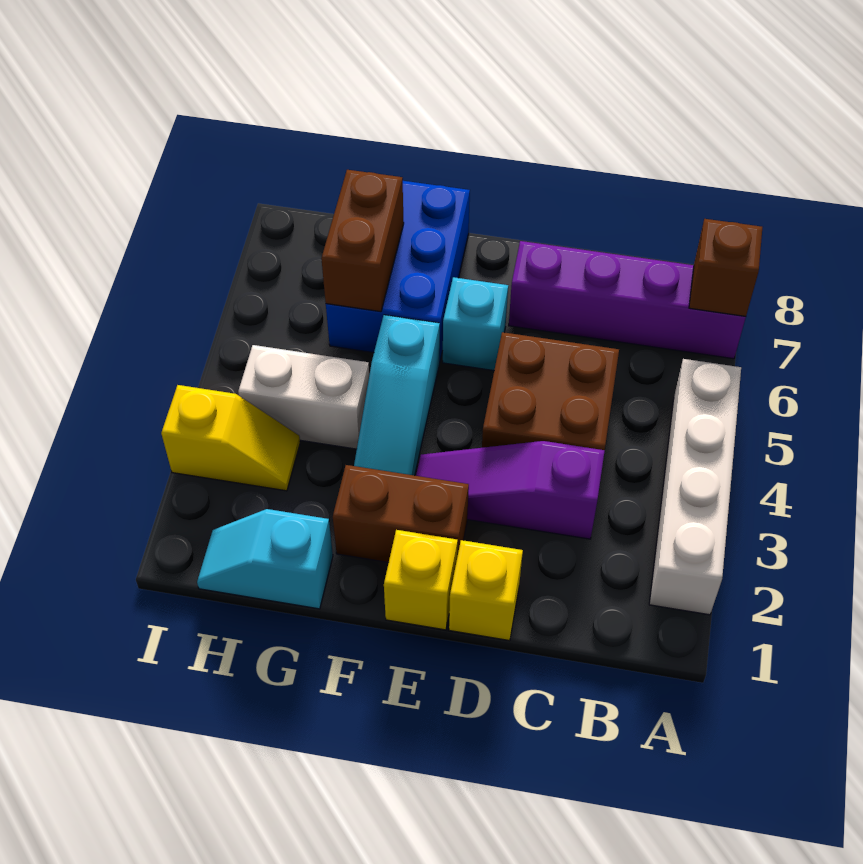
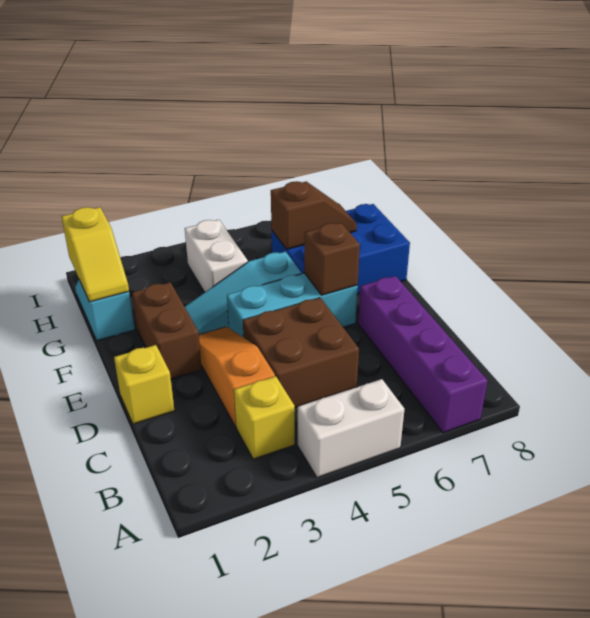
white 1x4 brick [649,359,741,615] -> white 1x2 brick [298,379,404,478]
brown 1x1 brick [689,219,762,316] -> brown 1x1 brick moved to [304,223,360,295]
purple 1x3 slope [416,441,605,539] -> orange 1x3 slope [199,327,275,427]
yellow 1x1 brick [384,530,458,630] -> yellow 1x1 brick moved to [234,376,295,459]
cyan 1x1 brick [443,277,508,371] -> cyan 1x3 brick [227,273,358,337]
brown 1x2 brick [321,170,404,312] -> brown 1x2 slope [271,181,357,249]
yellow 1x2 slope [161,385,300,491] -> yellow 1x2 slope moved to [61,207,129,302]

